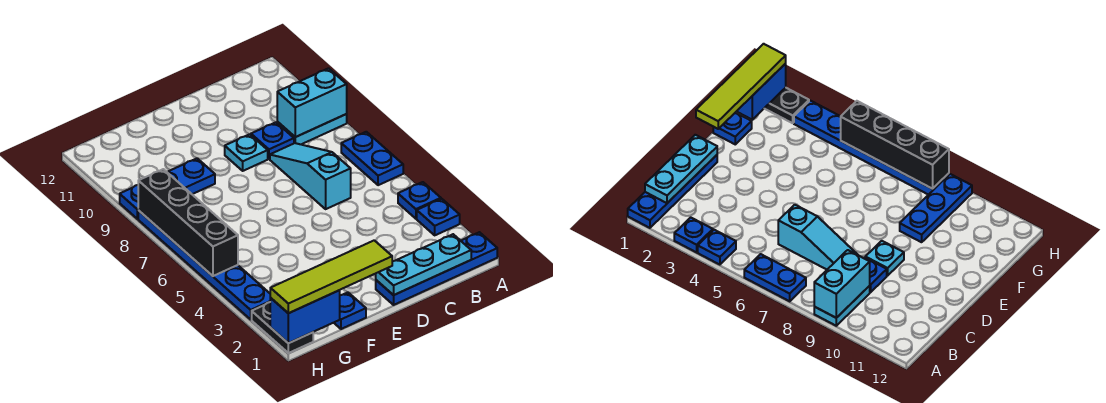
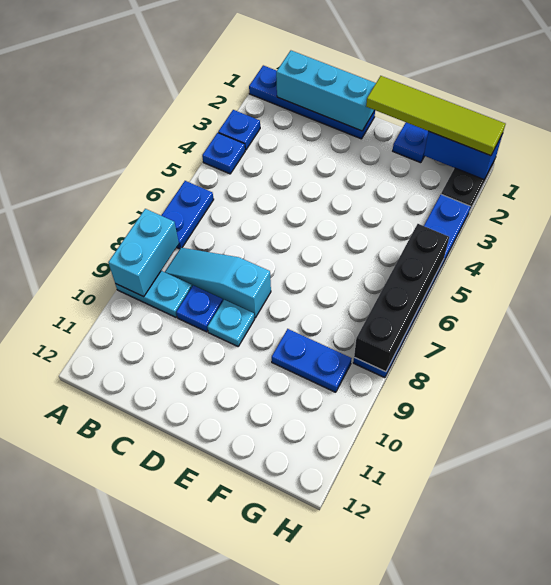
cyan 1x2 brick [277,68,347,137] -> cyan 1x2 brick turned to [108,209,179,297]
cyan 1x3 plate [376,234,471,295] -> cyan 1x3 brick [276,51,376,131]
cyan 1x3 slope [270,143,351,209] -> cyan 1x3 slope turned to [165,248,271,318]
blue 1x3 plate [120,158,215,219] -> blue 1x2 plate [272,329,352,392]

